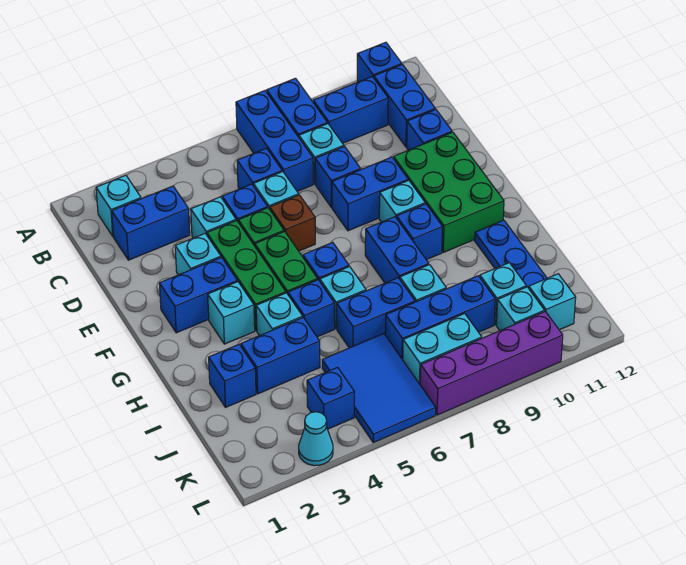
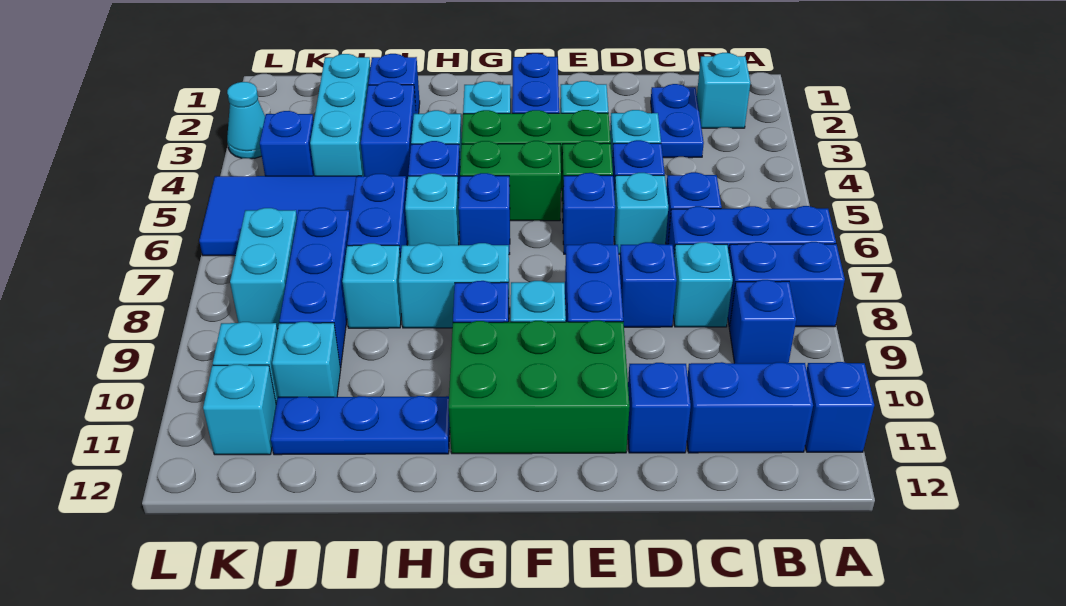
blue 1x2 brick [313,77,388,143] -> blue 1x1 brick [729,280,796,363]
blue 1x2 brick [112,186,190,260] -> blue 1x2 plate [651,84,704,158]
brown 1x1 brick [270,195,315,251] -> blue 1x1 brick [563,173,615,254]
blue 1x2 brick [365,217,429,283] -> cyan 1x2 brick [399,243,509,328]
none -> cyan 1x3 brick [310,54,370,176]
purple 1x4 brick [420,312,563,415] -> none

